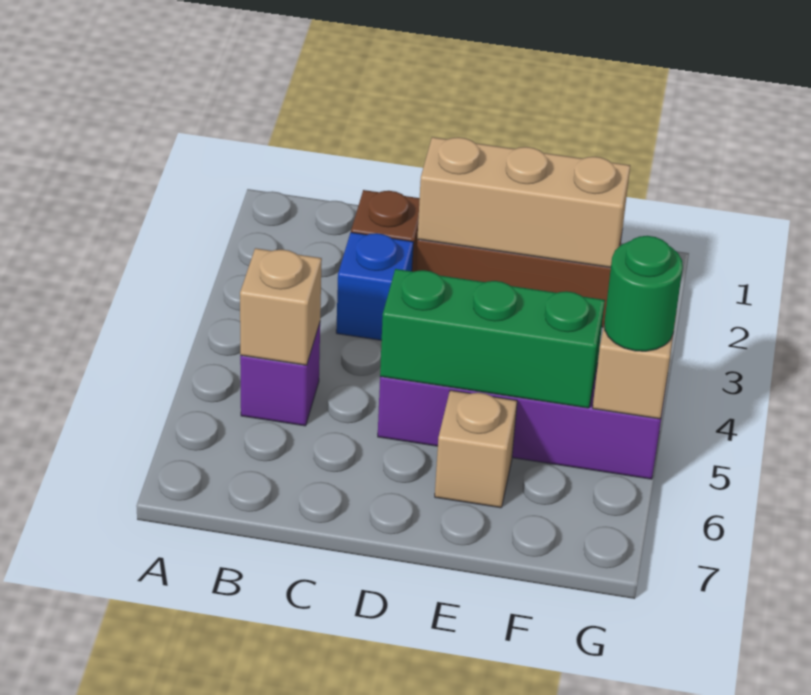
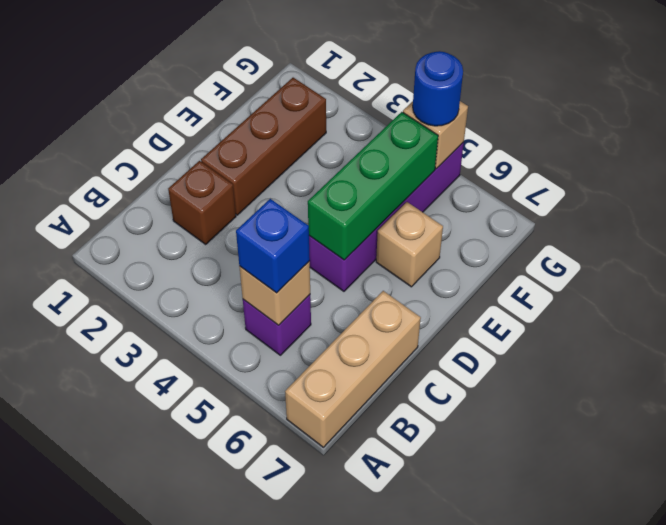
blue 1x1 brick [336,232,414,340] -> blue 1x1 brick moved to [236,199,310,293]
tan 1x3 brick [417,137,630,267] -> tan 1x3 brick moved to [285,291,421,447]
green 1x1 round brick [604,236,683,351] -> blue 1x1 round brick [413,51,463,126]

